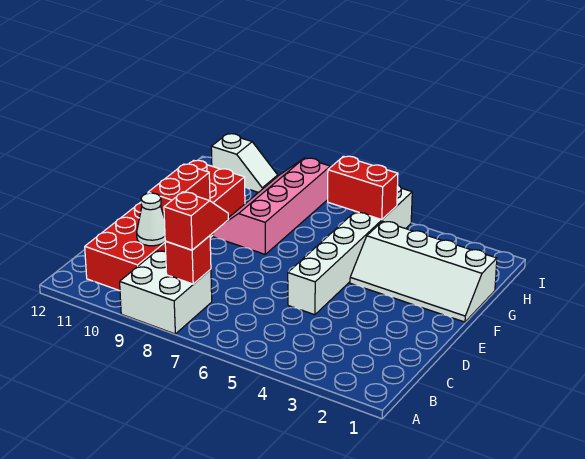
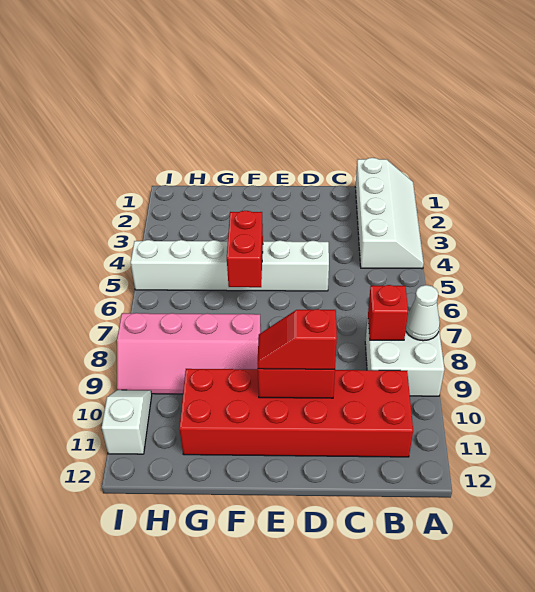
red 1x2 slope [164,192,229,250] -> red 1x2 slope moved to [257,309,337,369]
white 1x1 cone [137,193,165,246] -> white 1x1 cone moved to [406,285,440,341]
white 2x4 slope [350,221,497,322] -> white 2x4 slope moved to [355,158,424,269]
red 1x2 brick [328,156,398,220] -> red 1x2 brick moved to [227,211,263,287]

